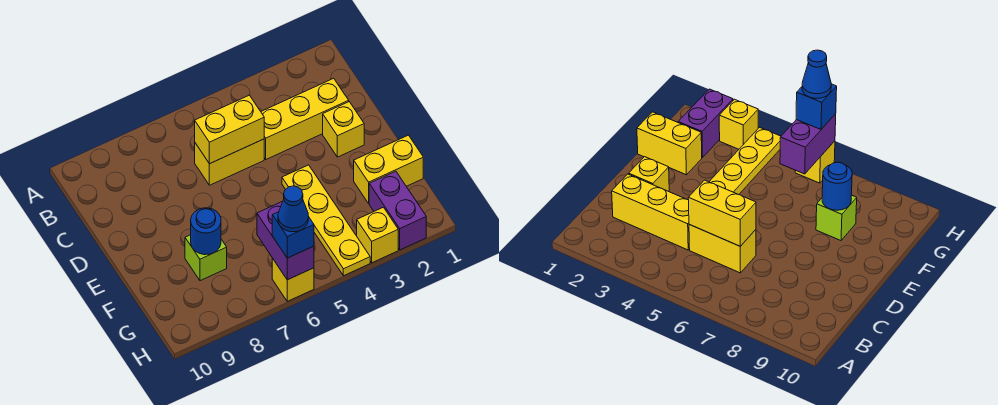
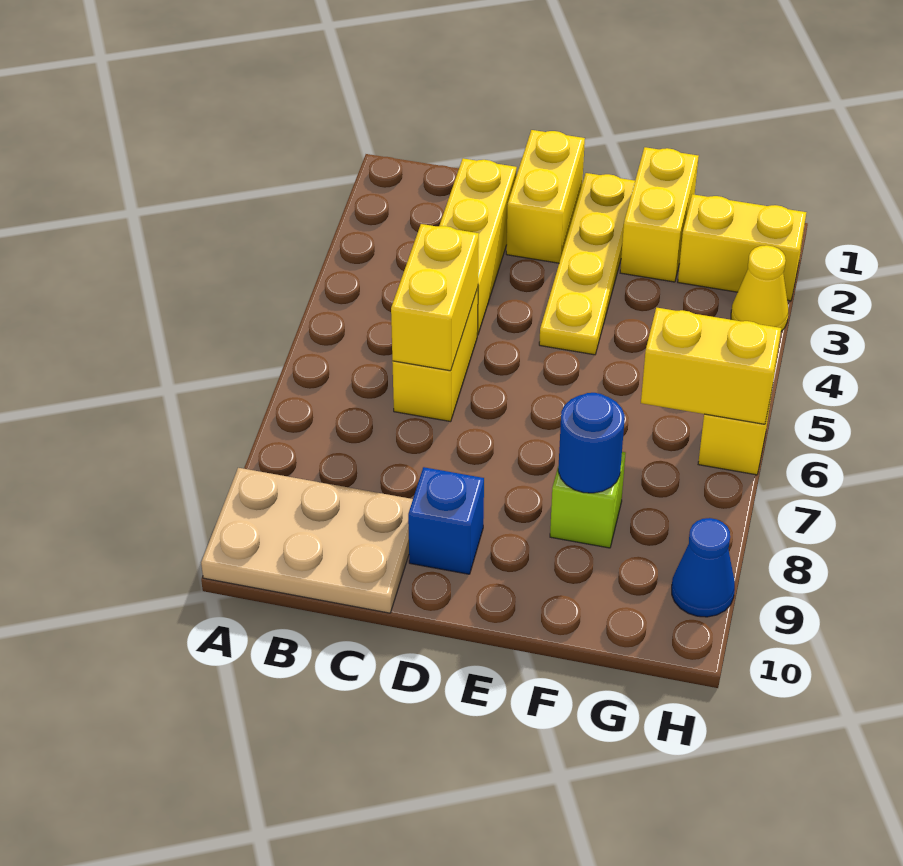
none -> tan 2x3 plate [201,468,413,613]
yellow 1x1 brick [323,102,364,157] -> yellow 1x2 brick [506,130,585,263]
yellow 1x4 plate [282,165,370,276] -> yellow 1x4 plate turned to [539,173,635,355]
purple 1x2 brick [369,171,426,250] -> yellow 1x2 brick [678,194,806,301]
purple 1x2 brick [257,202,314,280] -> yellow 1x2 brick [641,308,781,424]
yellow 1x1 brick [357,207,398,263] -> yellow 1x1 cone [731,245,788,331]
blue 1x1 brick [272,212,314,258] -> blue 1x1 brick moved to [408,467,484,574]
blue 1x1 cone [278,186,308,232] -> blue 1x1 cone moved to [672,518,735,617]

